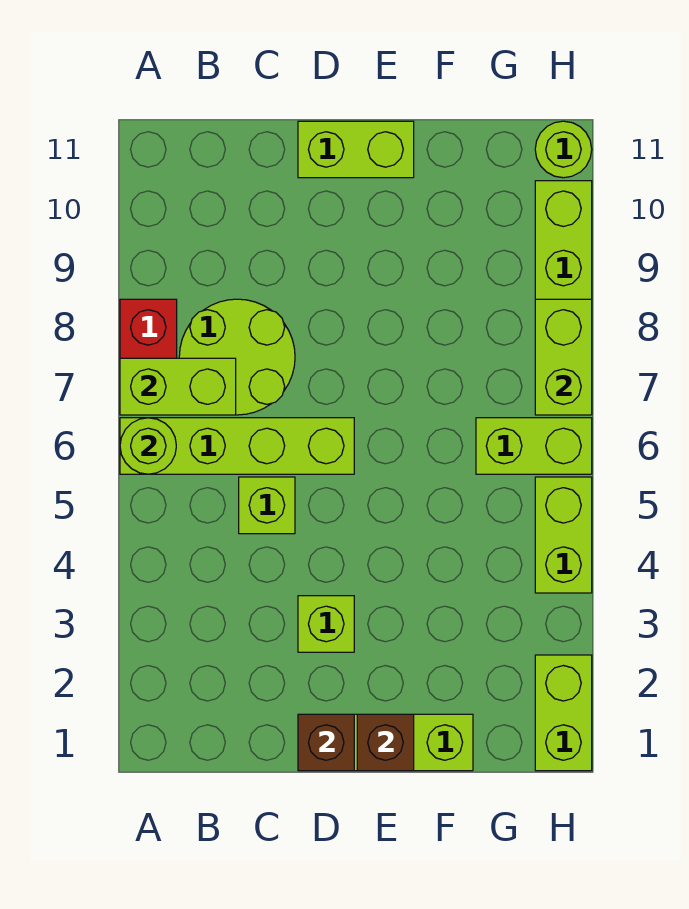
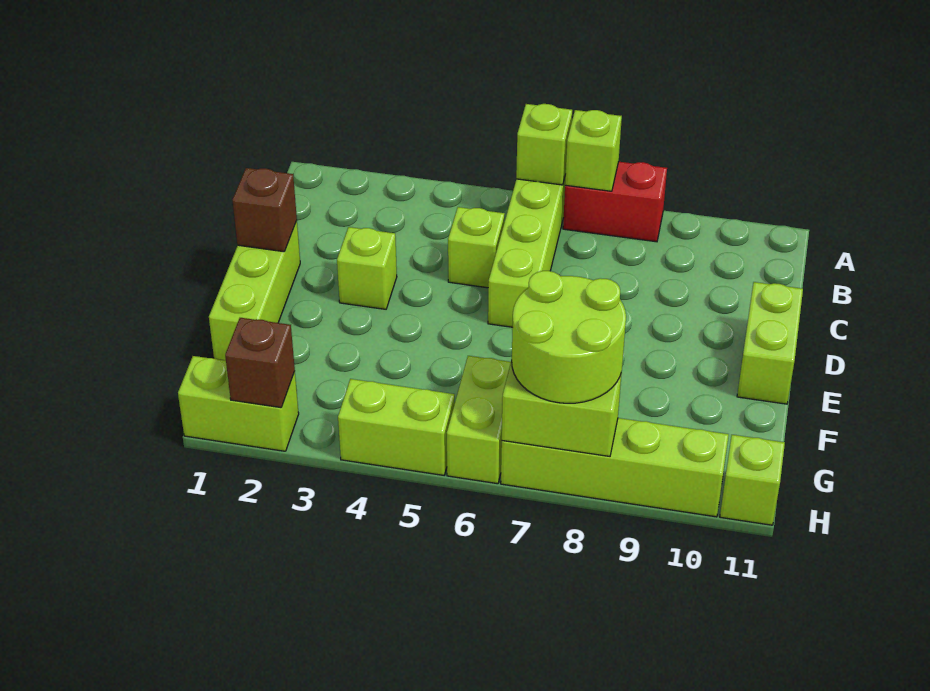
lime 1x1 round brick [120,418,176,474] -> lime 1x1 brick [516,104,572,185]
lime 1x2 brick [120,358,236,415] -> lime 1x1 brick [565,110,622,191]
lime 2x2 round brick [179,299,295,415] -> lime 2x2 round brick moved to [512,271,626,403]
brown 1x1 brick [357,714,414,771] -> brown 1x1 brick moved to [225,318,295,408]
lime 1x1 round brick [535,121,592,178] -> lime 1x1 brick [720,435,785,525]

